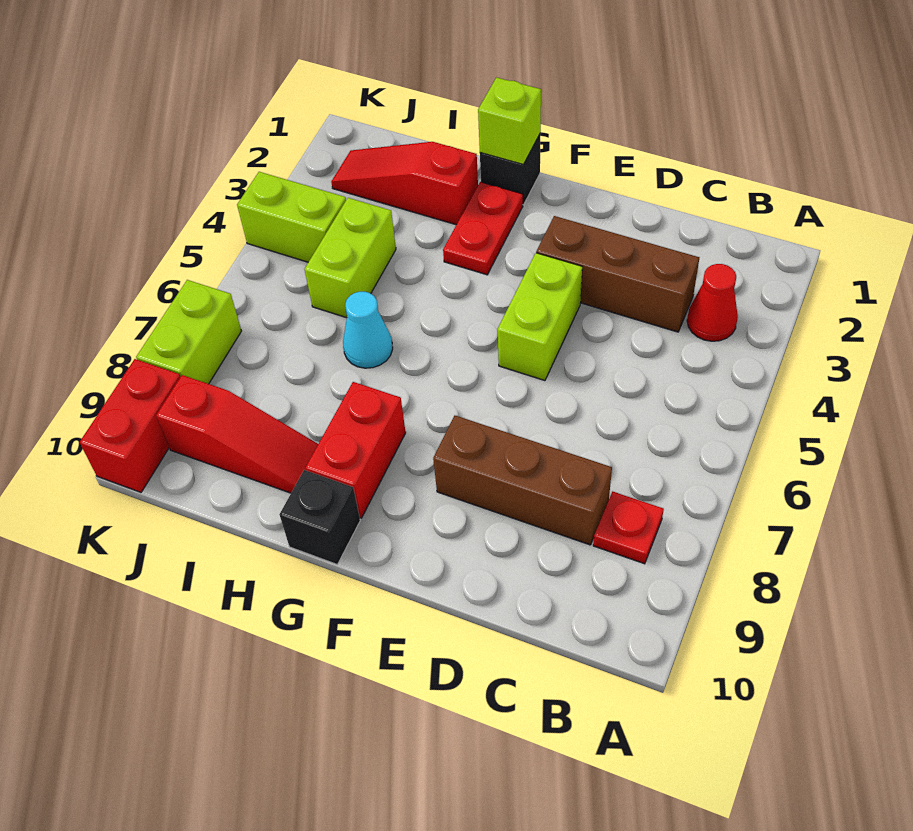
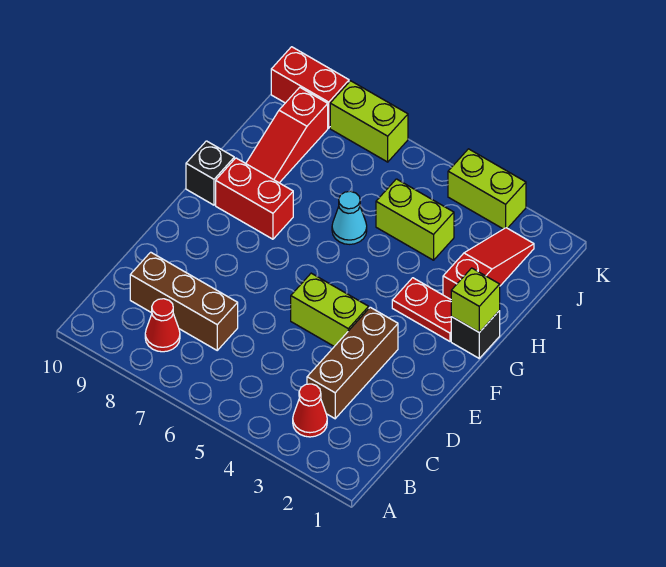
red 1x1 plate [593,491,664,564] -> red 1x1 cone [145,299,180,352]
brown 1x3 brick [433,416,612,545] -> brown 1x3 brick turned to [130,252,238,350]
lime 1x2 brick [237,172,346,262] -> lime 1x2 brick turned to [448,149,526,229]

